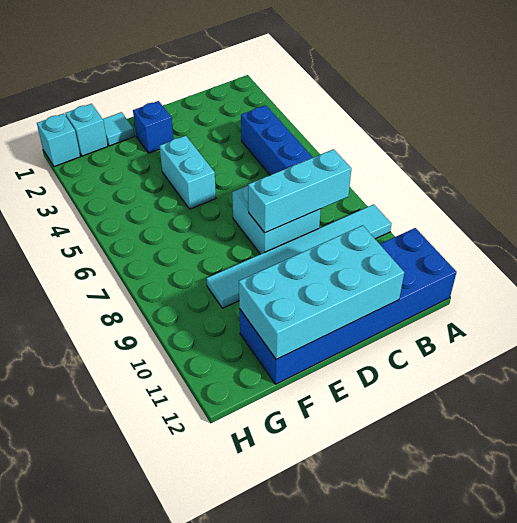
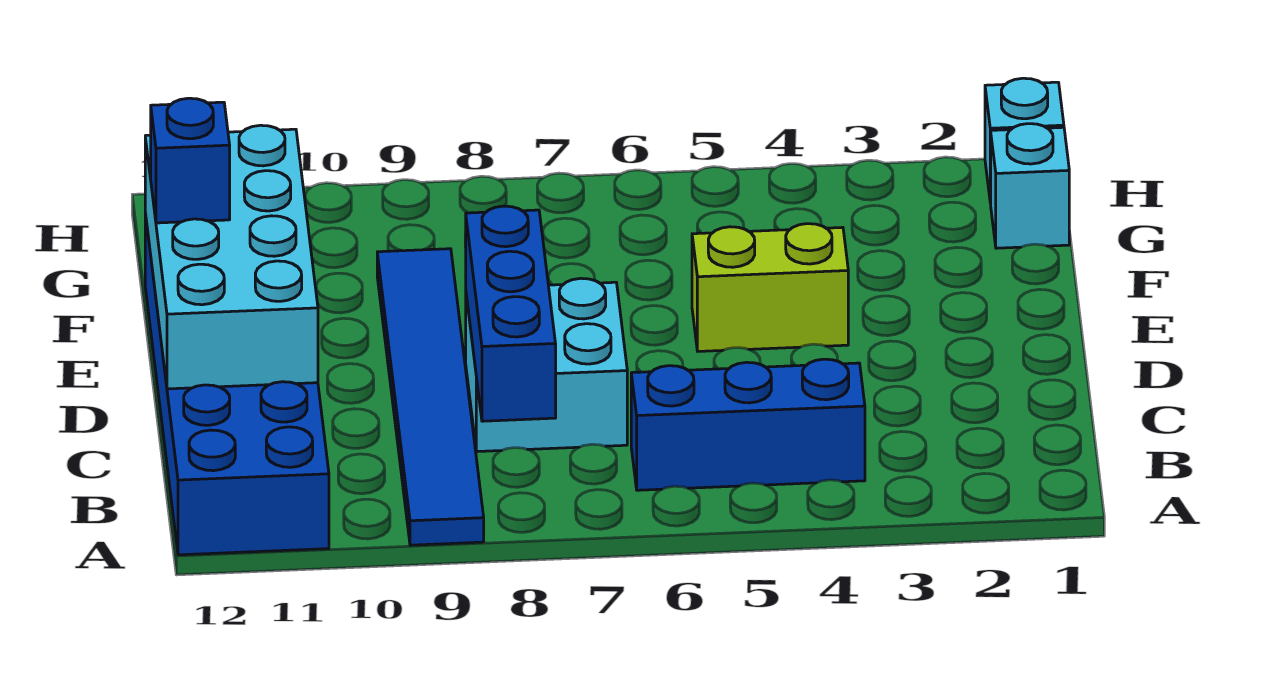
cyan 1x6 tile [206,204,391,308] -> blue 1x6 tile [377,249,484,545]
cyan 1x3 brick [248,149,351,233] -> blue 1x3 brick [465,206,556,421]
blue 1x1 brick [133,101,173,153] -> blue 1x1 brick moved to [151,98,230,223]
cyan 1x2 brick [160,135,216,209] -> lime 1x2 brick [692,224,848,351]
cyan 1x1 tile [103,112,134,146] -> none

